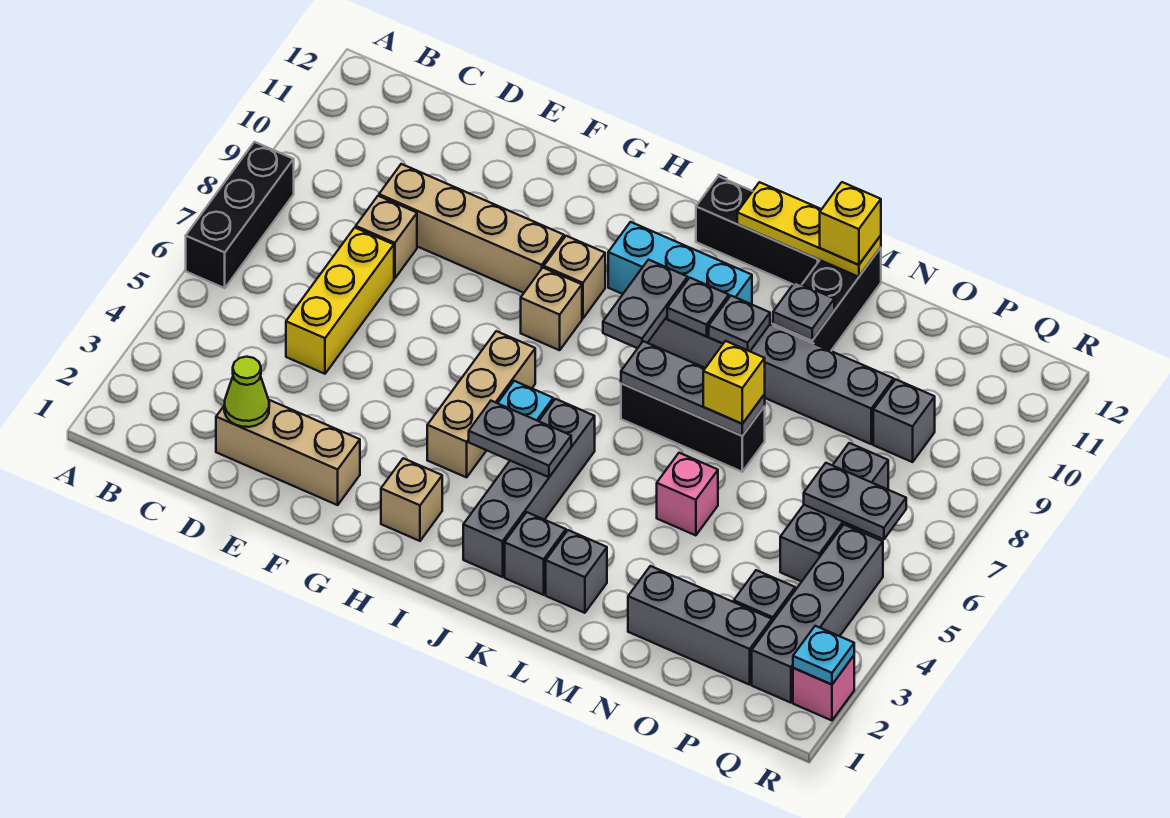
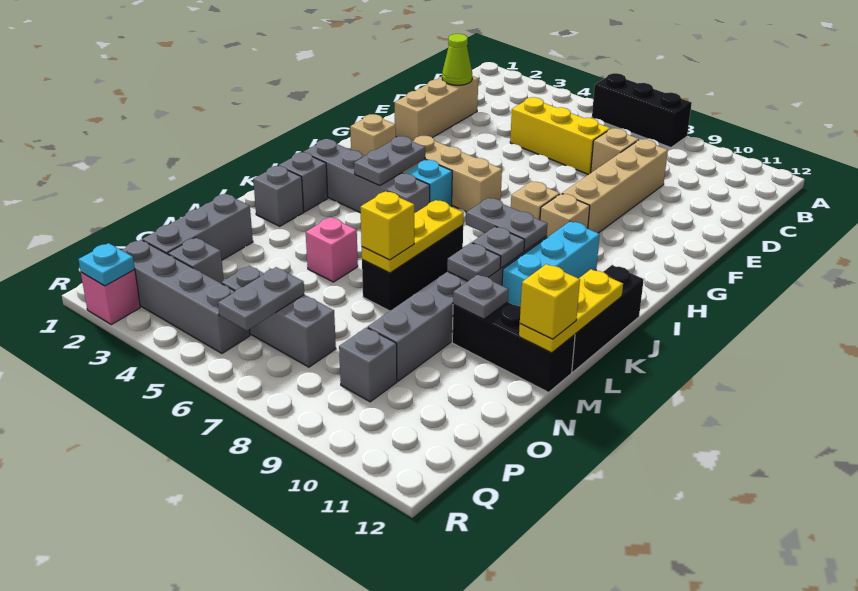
grey 1x3 plate [621,341,765,436] -> yellow 1x3 plate [362,200,464,273]

